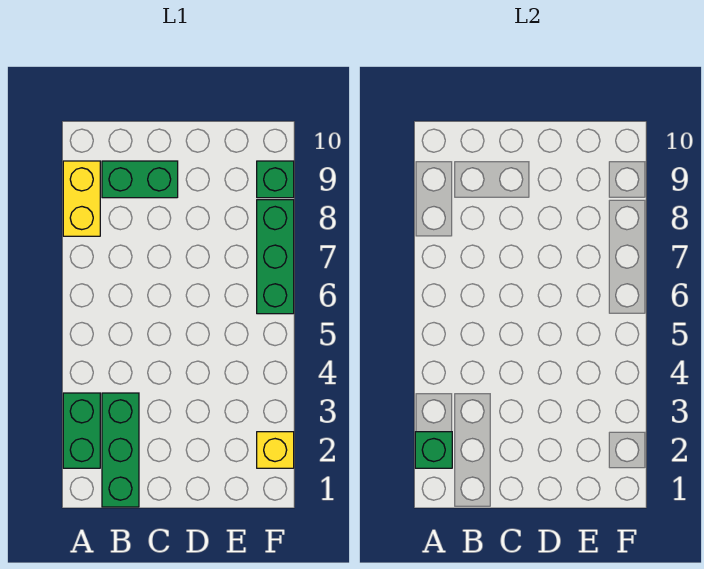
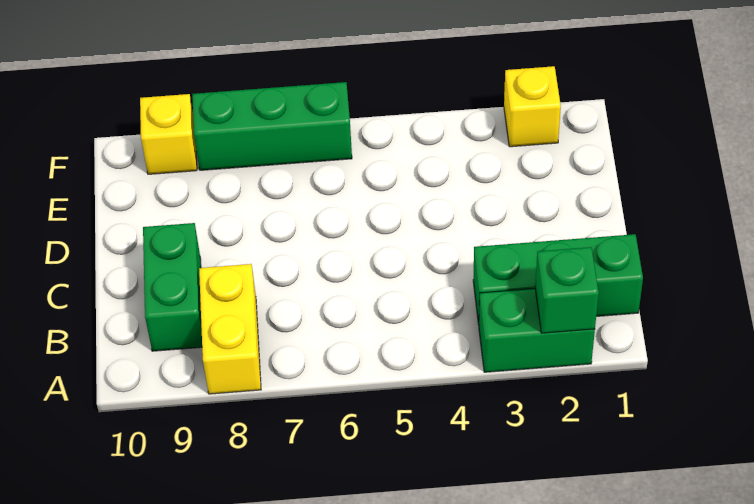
yellow 1x2 brick [63,161,100,236] -> yellow 1x2 brick turned to [199,264,261,394]
green 1x1 brick [257,161,294,198] -> yellow 1x1 brick [140,94,197,174]

